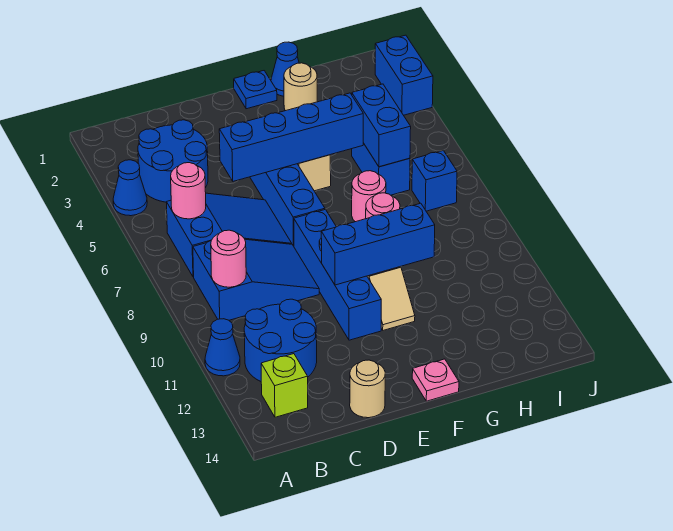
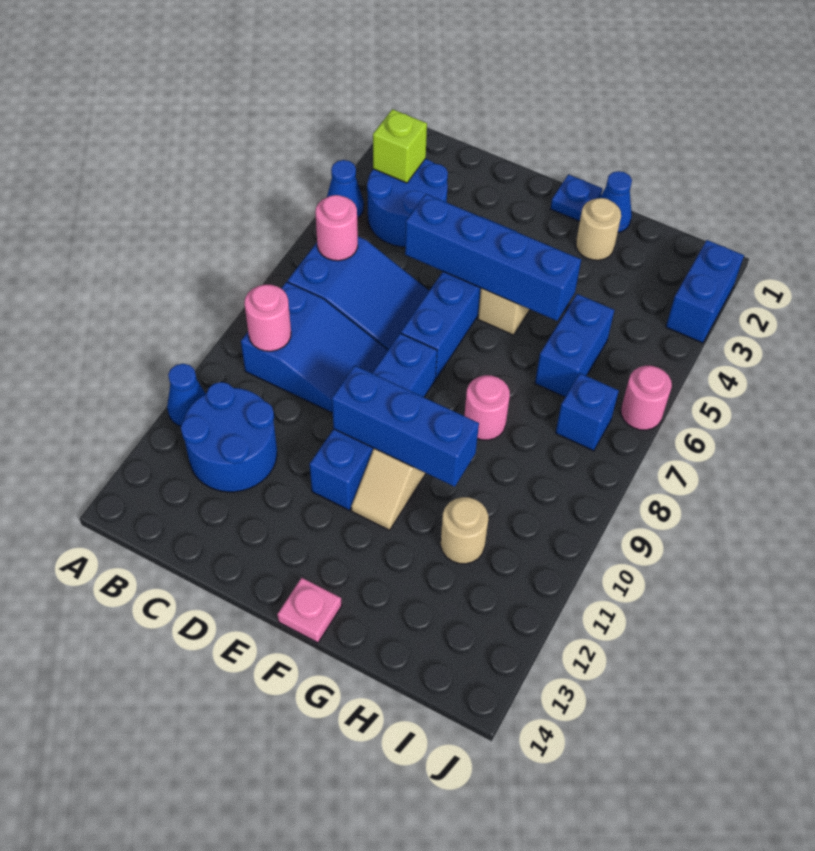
lime 1x1 brick [261,354,308,417] -> lime 1x1 brick moved to [373,109,427,183]
tan 1x1 round brick [350,360,385,418] -> tan 1x1 round brick moved to [441,497,488,564]
pink 1x1 round brick [352,171,386,222] -> pink 1x1 round brick moved to [621,366,672,430]
blue 1x2 brick [352,84,411,167] -> none

